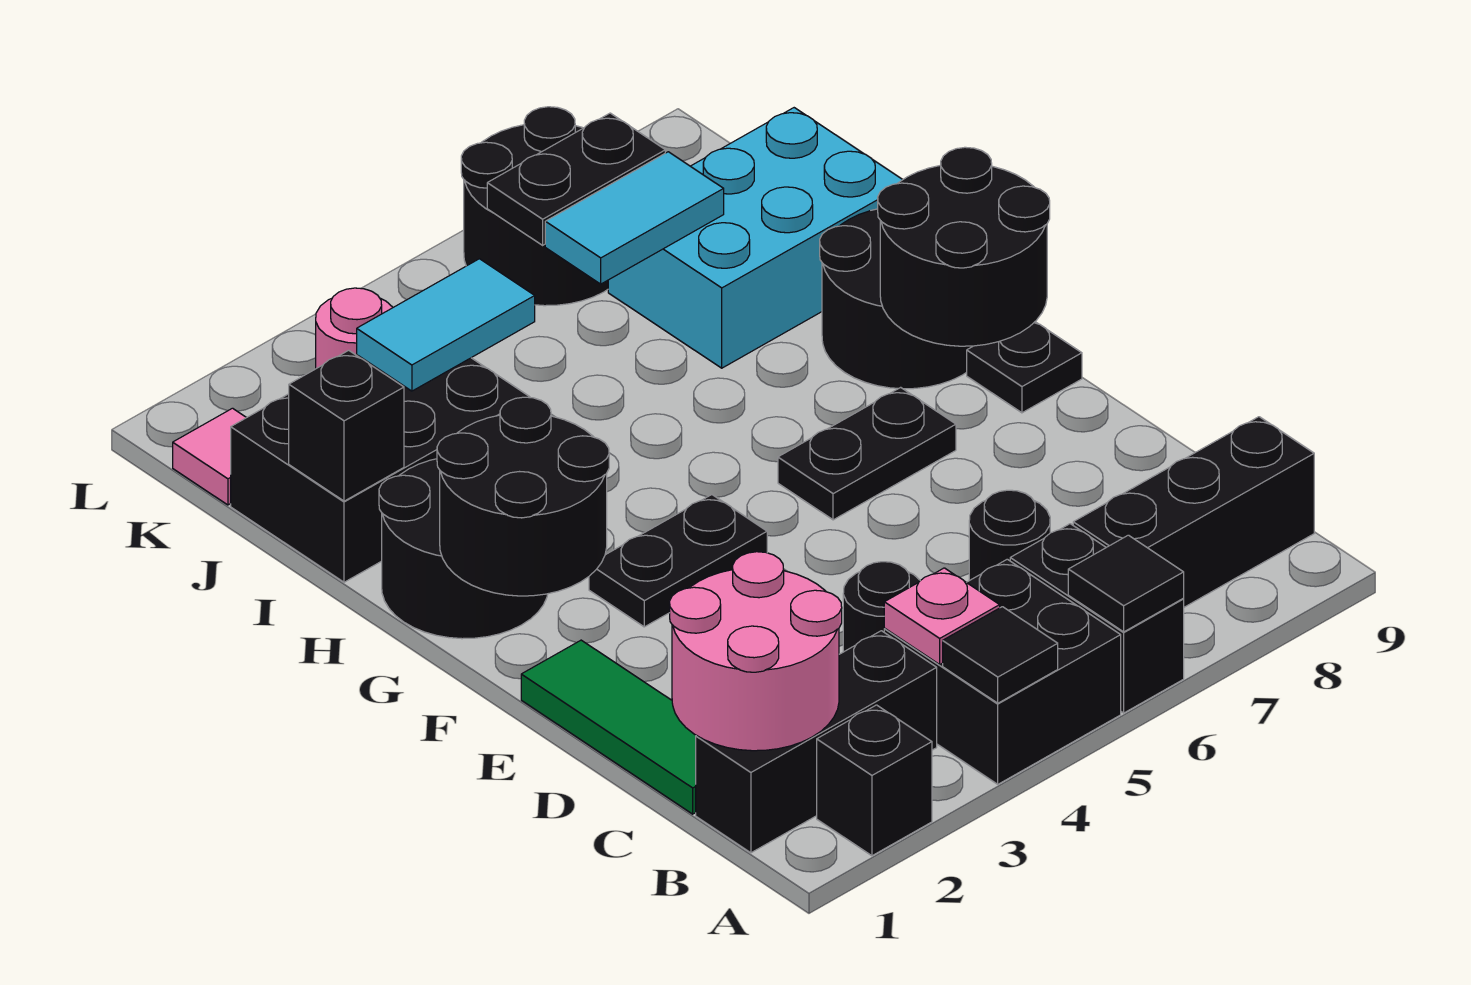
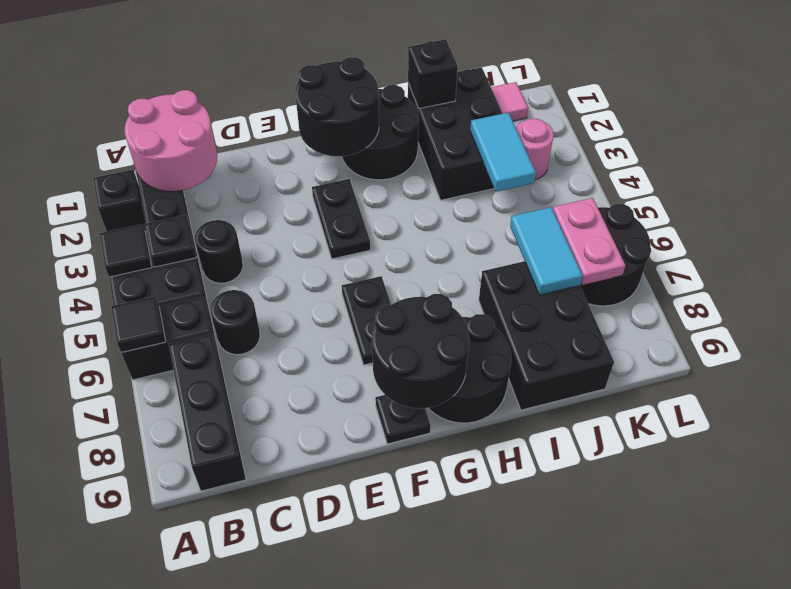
pink 1x1 plate [884,568,1000,664] -> black 1x1 plate [145,215,196,267]
green 1x3 tile [521,640,696,814] -> none
cyan 2x3 brick [608,108,903,368] -> black 2x3 brick [479,261,614,410]
black 1x2 plate [487,113,665,245] -> pink 1x2 plate [553,198,625,285]

